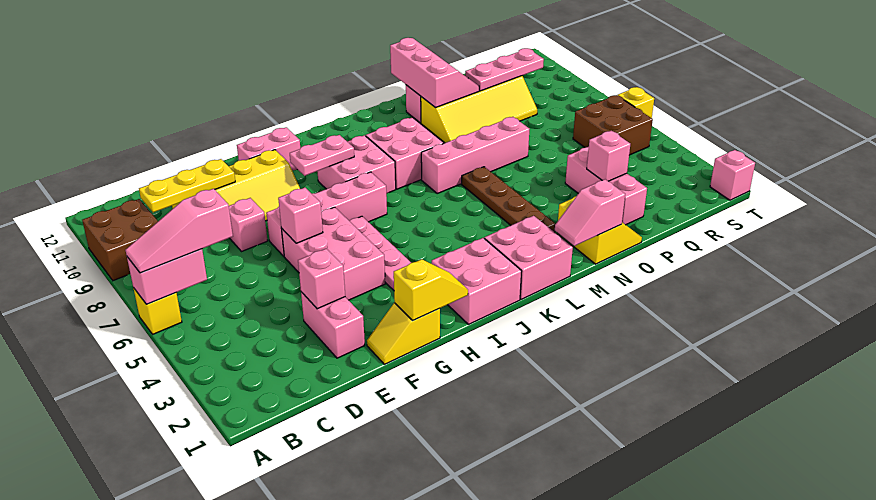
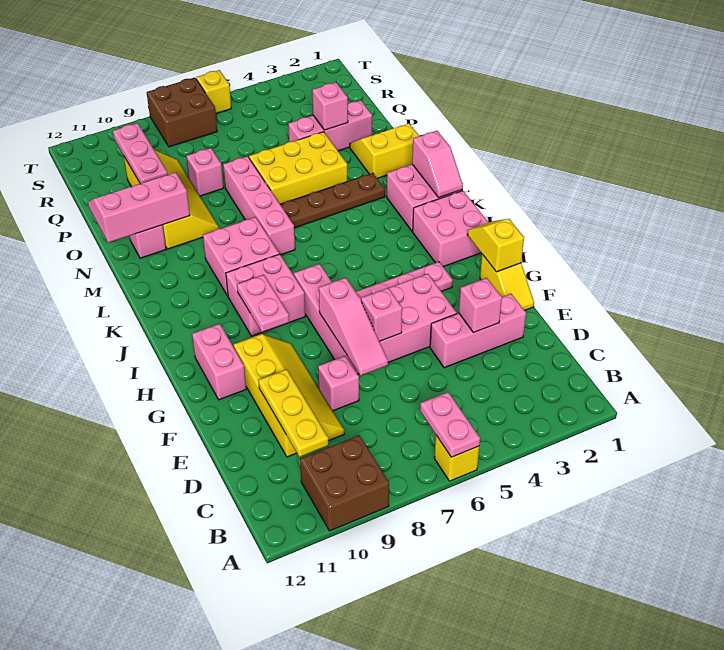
pink 1x2 brick [127,249,207,304] -> pink 1x2 plate [420,392,480,457]
pink 1x3 slope [125,189,233,273] -> pink 1x3 slope moved to [319,278,388,376]
pink 1x2 brick [301,292,365,358] -> pink 1x3 brick [430,294,526,368]
pink 1x2 slope [555,179,625,246] -> pink 1x2 slope moved to [412,131,463,198]
none -> yellow 2x3 brick [249,132,348,204]
brown 2x2 brick [573,95,653,155] -> brown 2x2 brick moved to [147,78,217,147]
pink 1x1 brick [710,150,755,200] -> pink 1x1 brick moved to [186,148,224,196]

